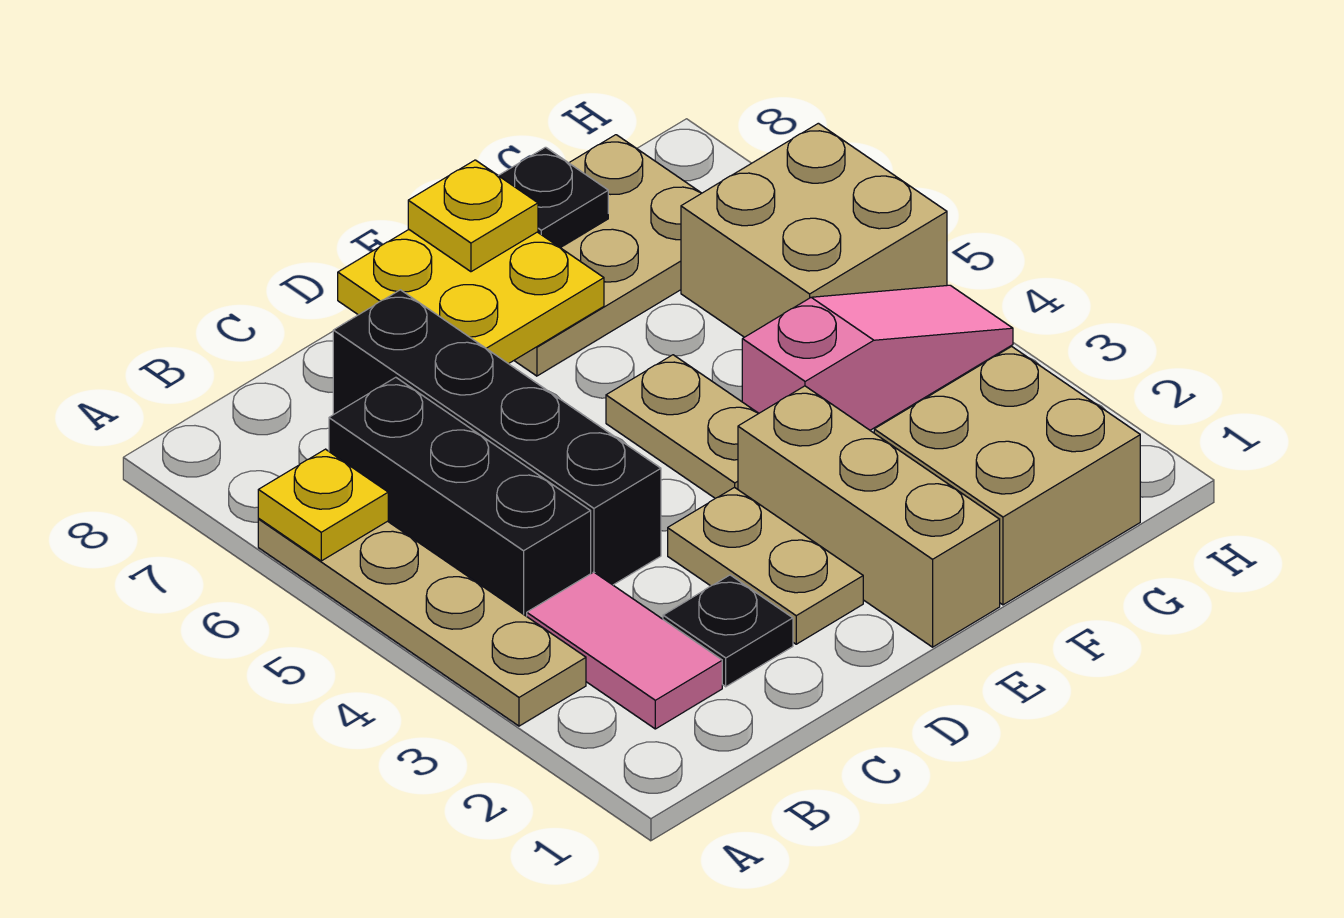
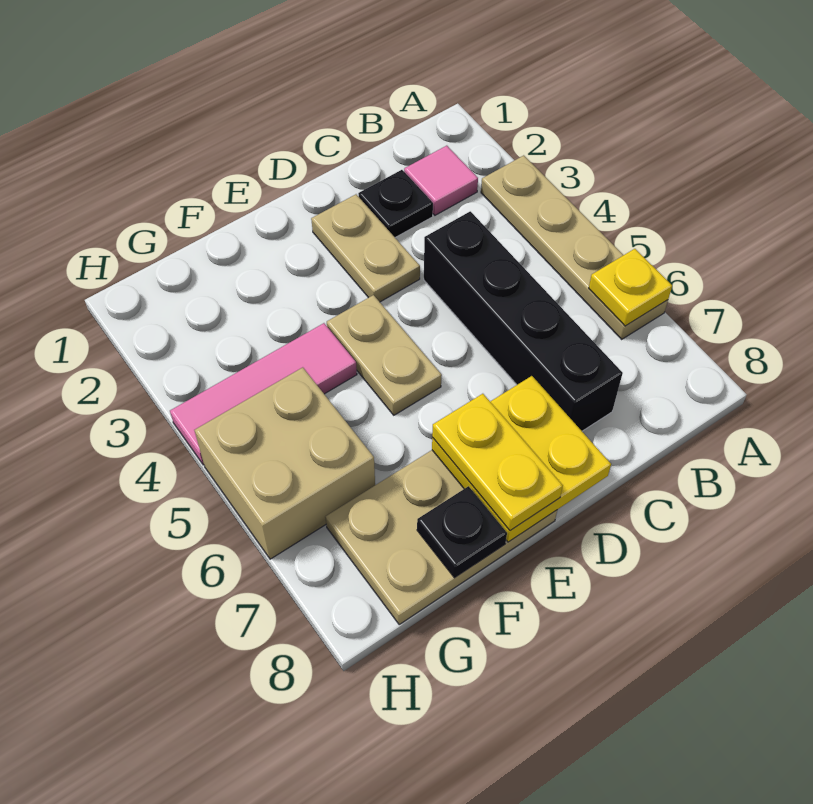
pink 1x2 tile [527,572,722,729] -> pink 1x1 tile [404,146,478,215]
black 1x3 brick [329,377,591,616] -> none
tan 1x3 brick [738,386,1000,647] -> none
yellow 1x1 plate [408,160,538,272] -> yellow 1x2 plate [432,394,563,531]
tan 2x2 brick [874,346,1140,605] -> none
pink 1x3 slope [742,285,1013,430] -> pink 1x3 tile [170,323,357,465]

